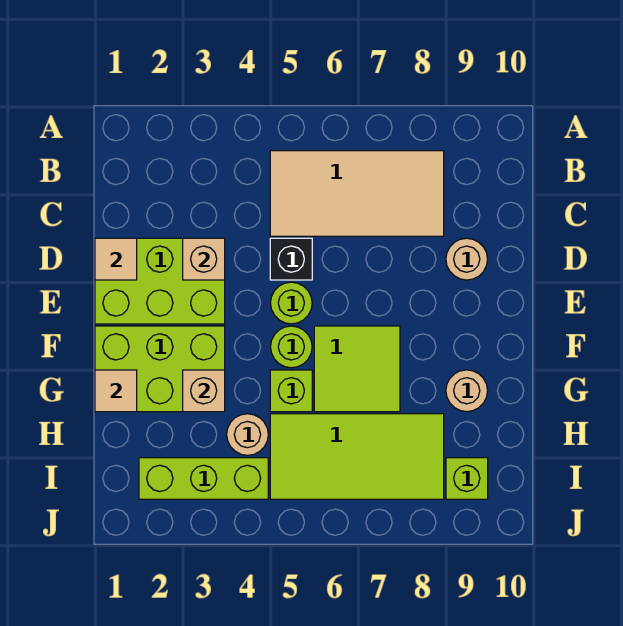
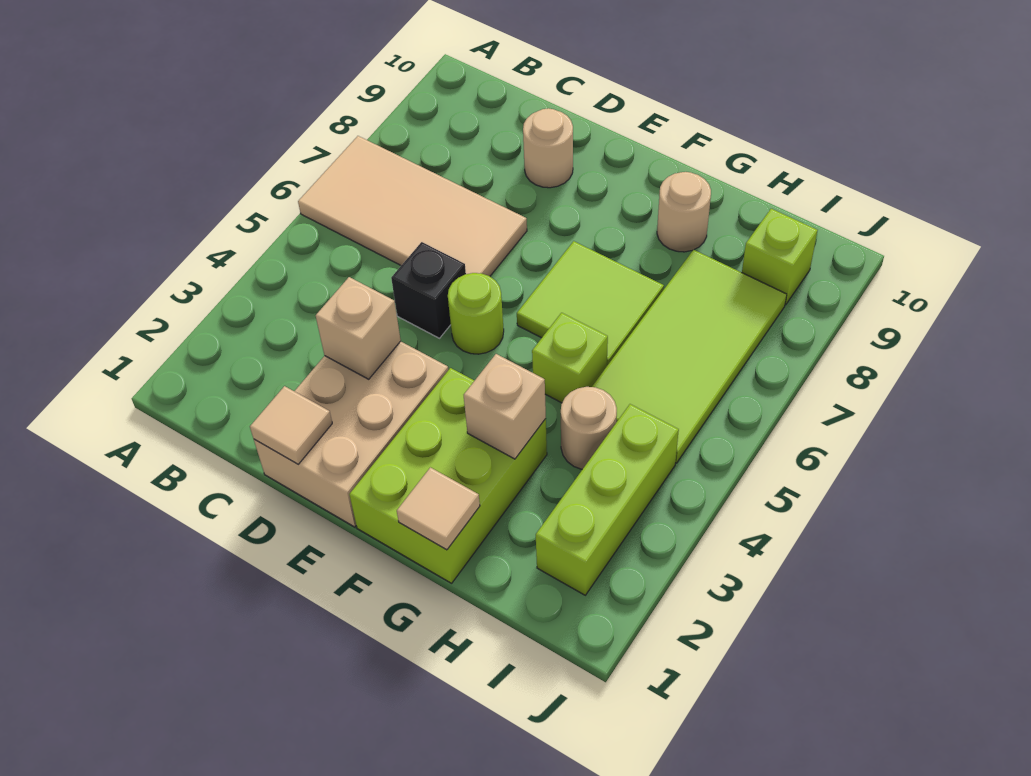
tan 2x4 tile [270,151,444,236] -> tan 2x4 tile turned to [298,136,527,276]
lime 2x3 brick [95,238,225,324] -> tan 2x3 brick [254,341,448,527]
lime 1x1 round brick [271,326,312,368] -> none

